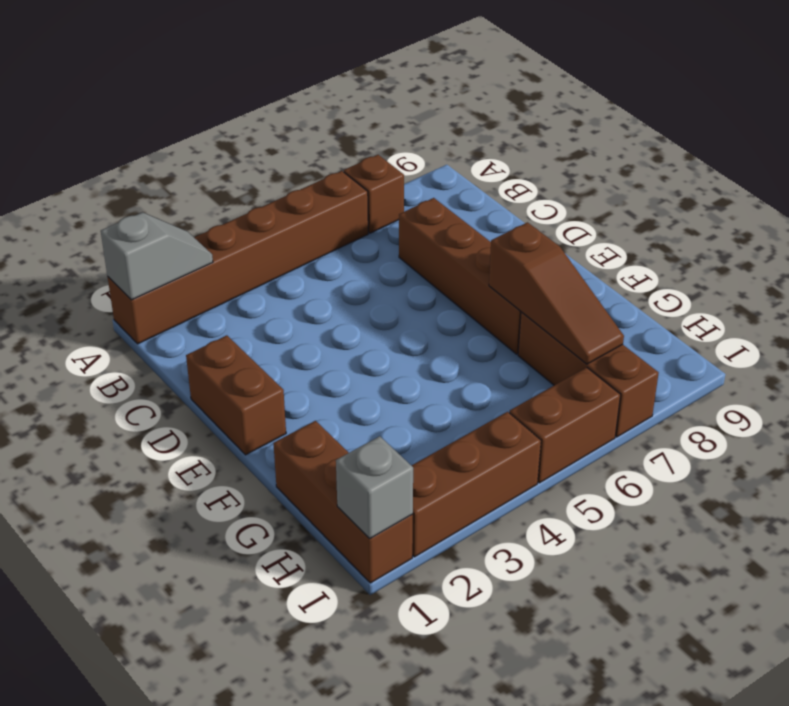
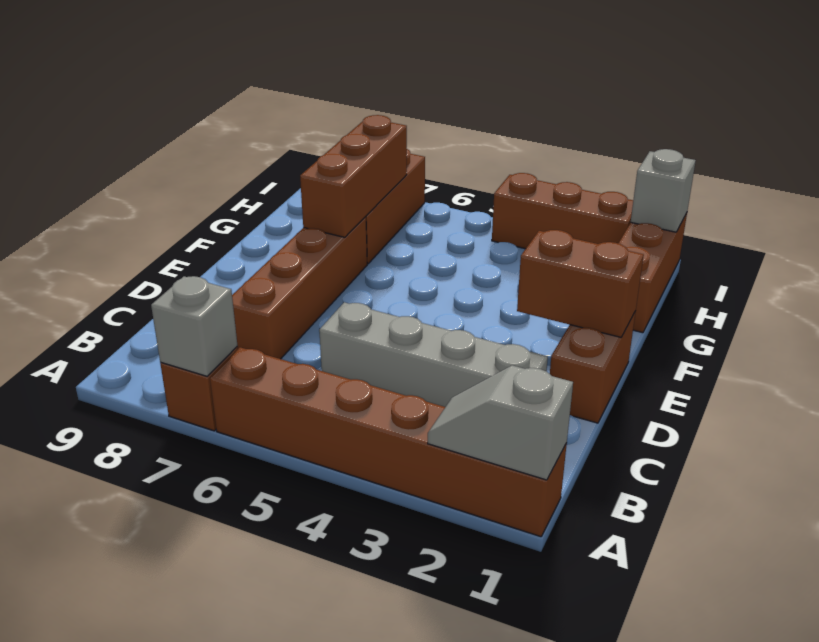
none -> grey 1x1 brick [151,276,238,376]
none -> grey 1x4 brick [319,302,548,407]
brown 1x3 slope [489,222,624,364] -> brown 1x3 brick [300,115,407,237]
brown 1x2 brick [509,367,620,483] -> brown 1x2 brick moved to [517,230,644,337]

